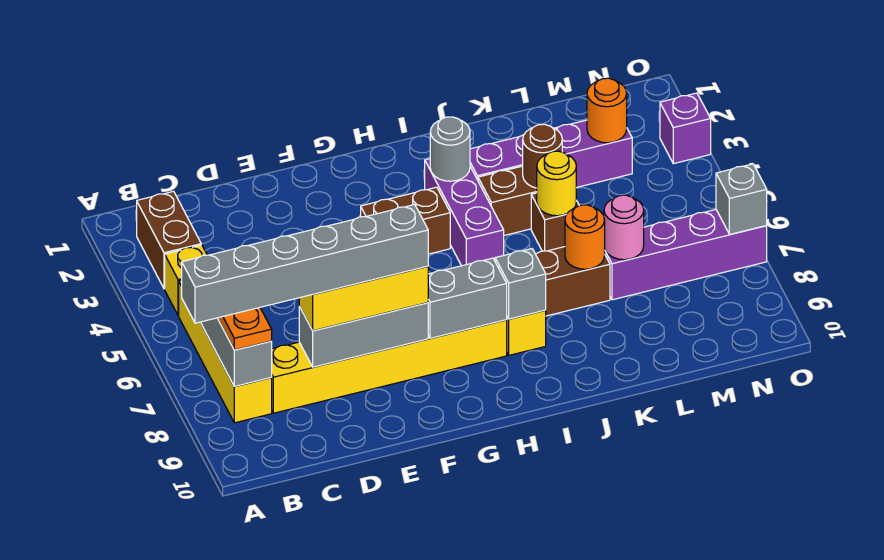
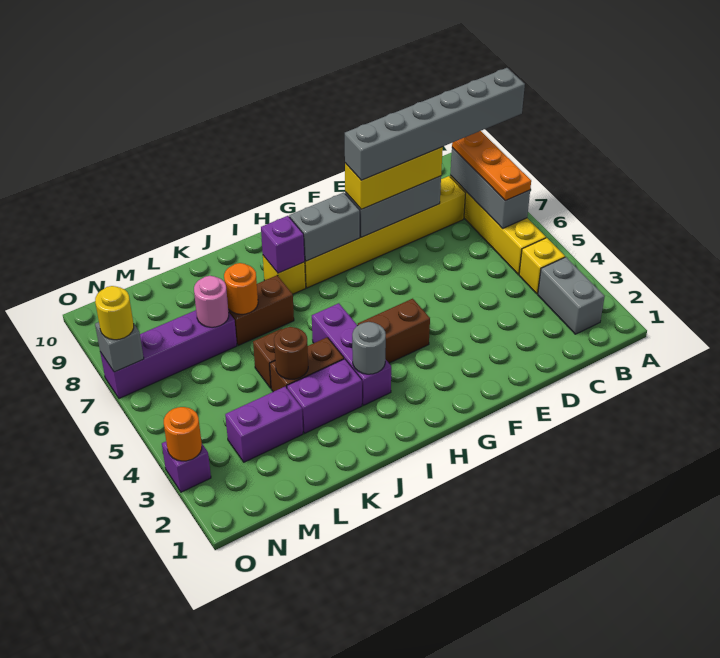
brown 1x2 brick [137,191,201,289] -> grey 1x2 brick [538,257,605,334]
grey 1x1 brick [495,249,546,319] -> purple 1x1 brick [261,216,305,273]
yellow 1x1 round brick [537,151,576,216] -> yellow 1x1 round brick moved to [95,286,134,340]
orange 1x1 round brick [587,78,627,143] -> orange 1x1 round brick moved to [164,407,202,461]

